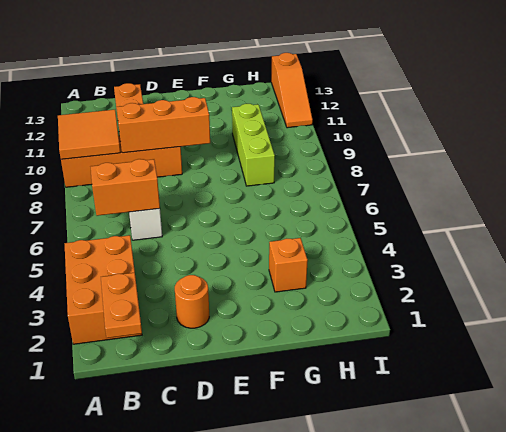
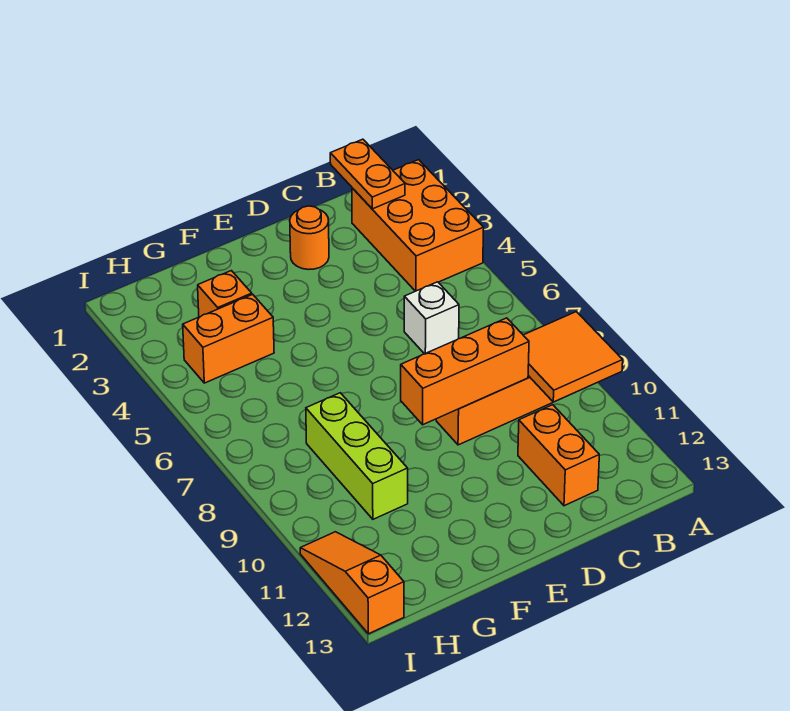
orange 1x2 brick [91,159,160,216] -> orange 1x2 brick moved to [183,294,274,383]

